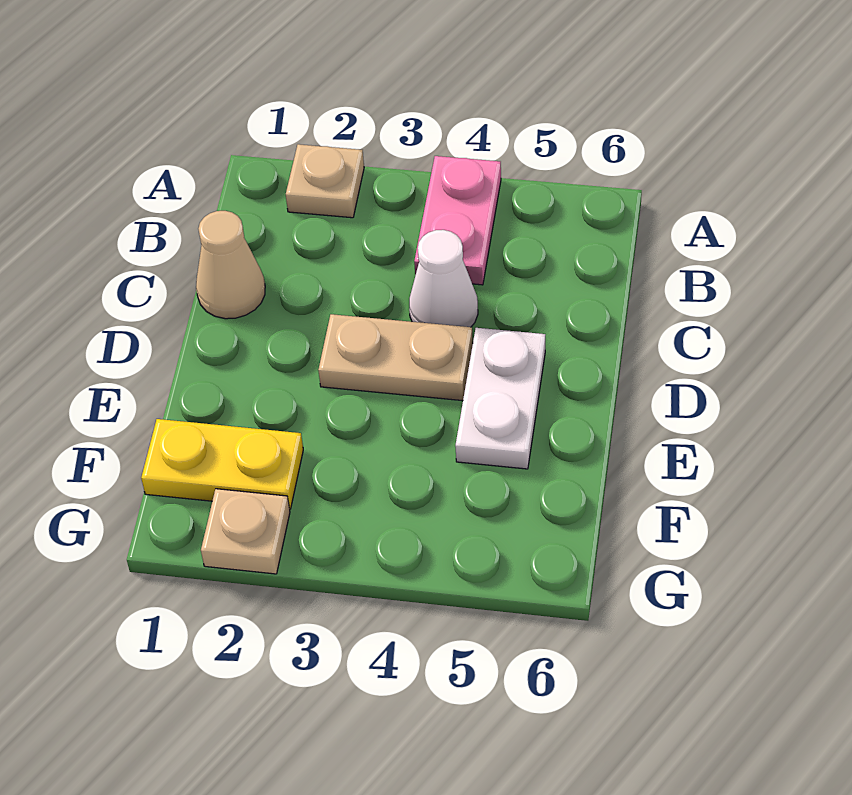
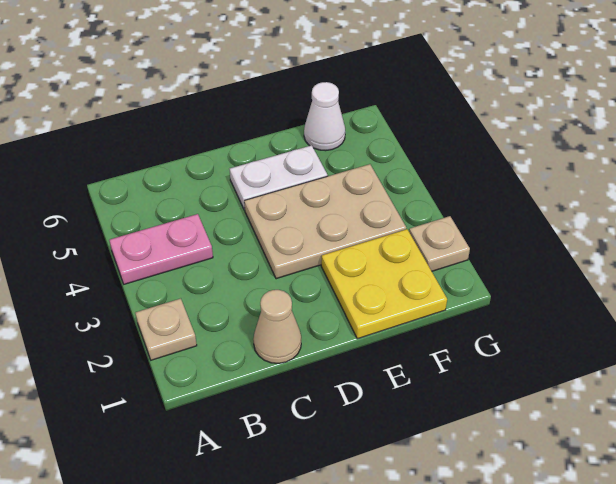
white 1x1 cone [409,230,478,327] -> white 1x1 cone moved to [304,82,345,151]
tan 1x2 plate [318,314,473,401] -> tan 2x3 plate [244,164,406,279]
yellow 1x2 plate [141,419,303,509] -> yellow 2x2 plate [321,229,447,339]

